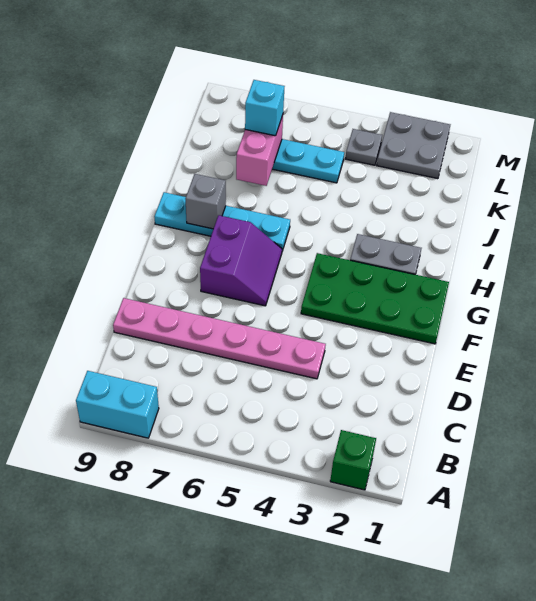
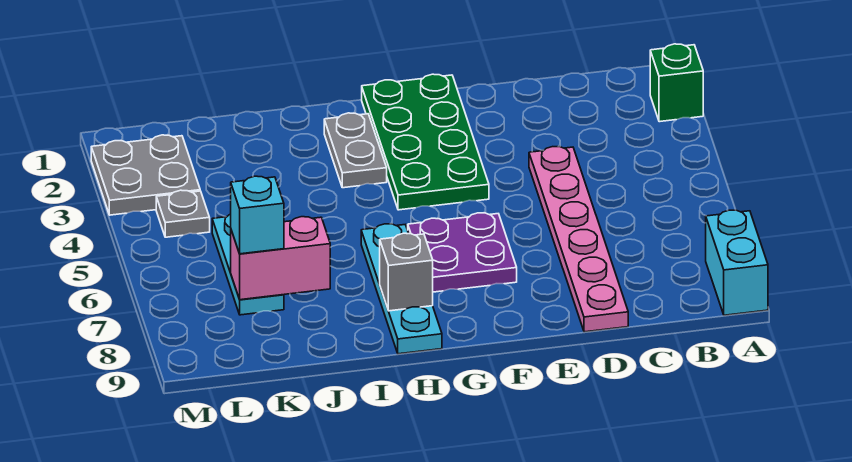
purple 2x2 slope [200,215,282,306] -> purple 2x2 plate [408,213,517,292]

